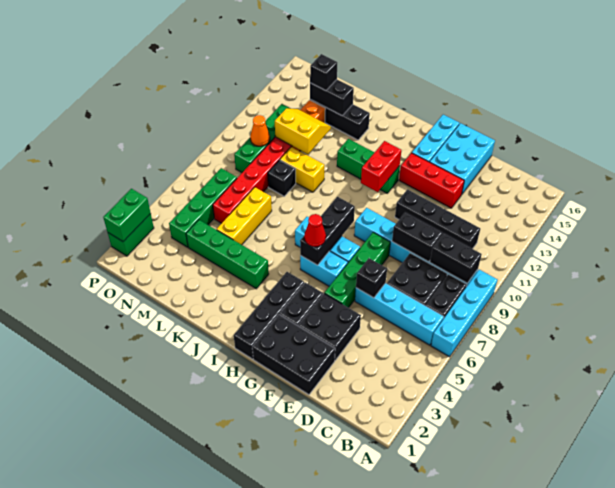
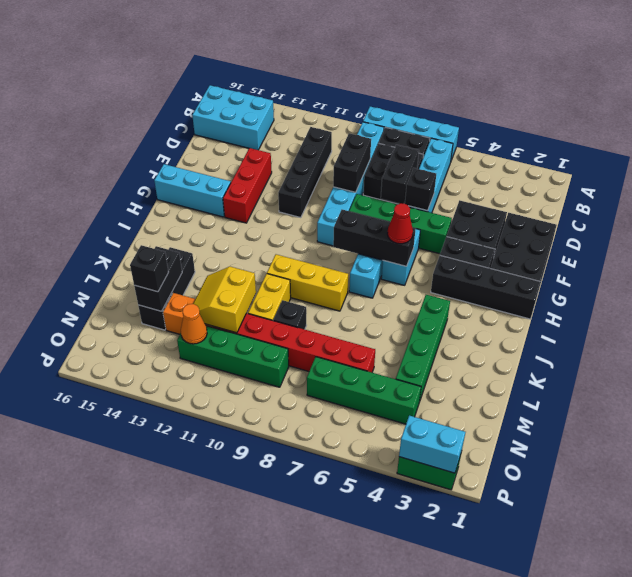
black 1x2 brick [430,233,482,283] -> black 1x2 brick moved to [381,145,419,204]
cyan 2x3 brick [430,123,495,194] -> cyan 2x3 brick moved to [192,85,274,150]
red 1x2 brick [361,141,401,192] -> none
green 1x3 brick [337,139,400,193] -> none
yellow 1x3 brick [217,187,272,245] -> yellow 1x3 brick moved to [267,254,348,311]
orange 1x1 cone [250,115,270,146] -> orange 1x1 cone moved to [181,304,207,344]
green 1x2 brick [103,189,151,242] -> cyan 1x2 brick [399,415,465,473]

